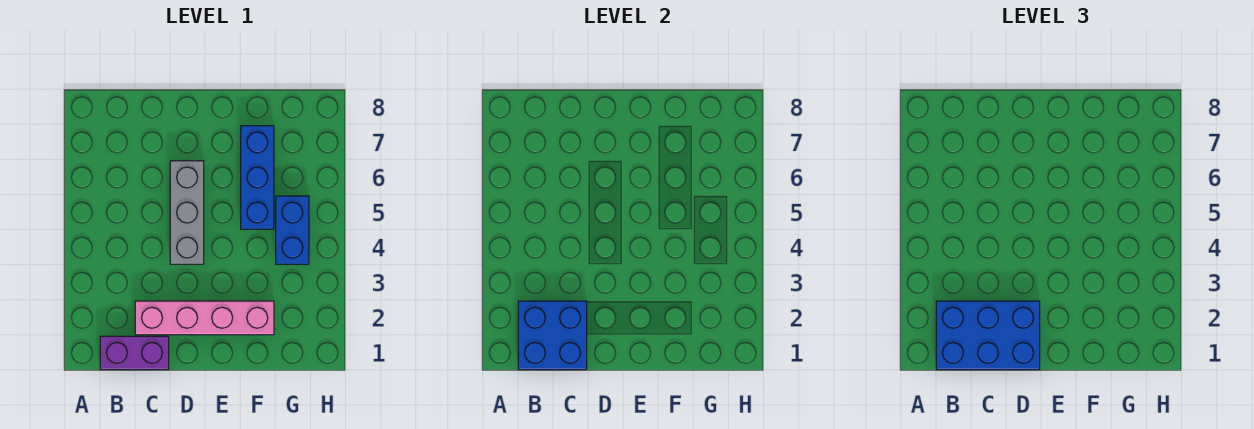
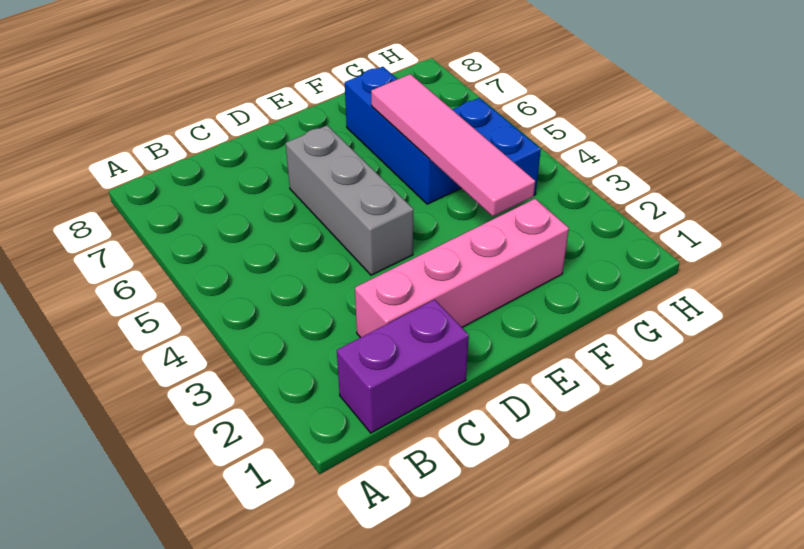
blue 2x2 brick [518,301,587,370] -> none
blue 2x3 brick [936,301,1040,370] -> none
none -> pink 1x4 tile [371,74,535,216]

